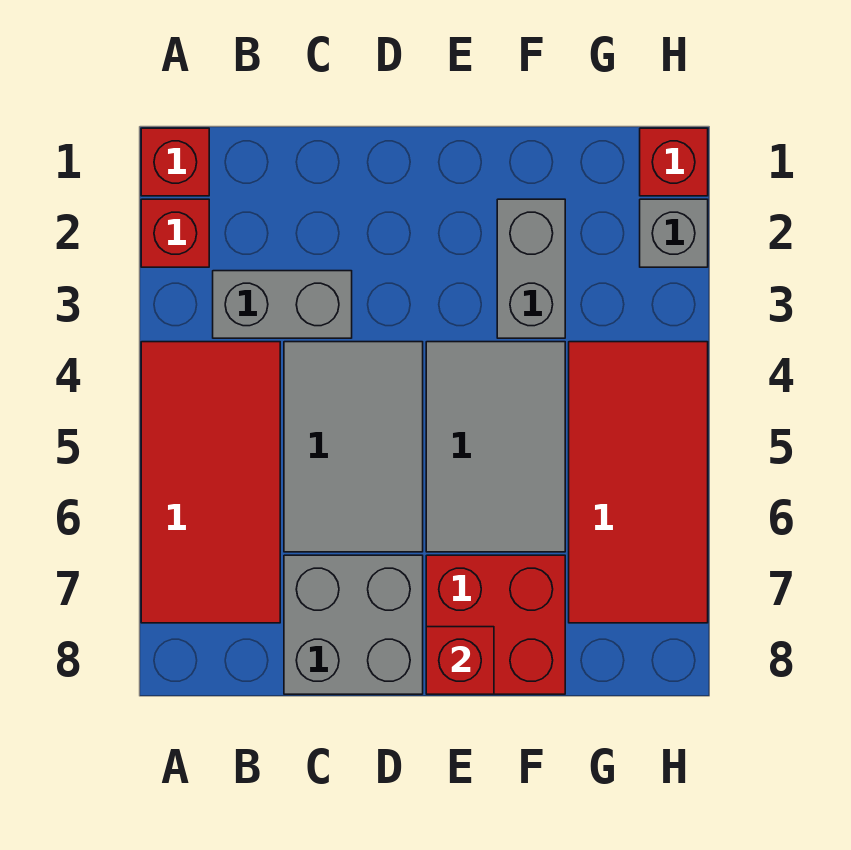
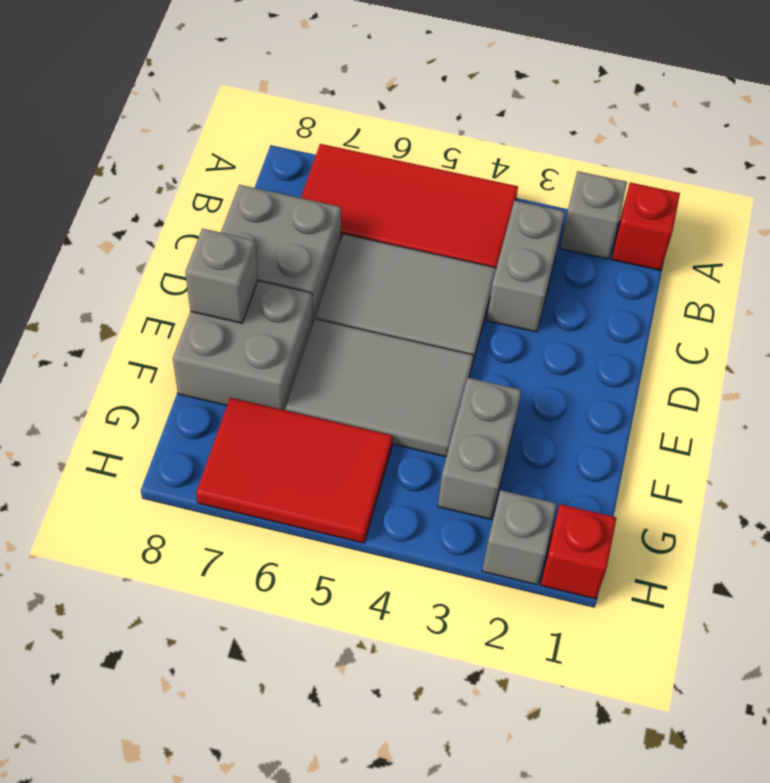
red 1x1 brick [141,199,209,267] -> grey 1x1 brick [560,171,627,259]
red 2x2 brick [426,555,565,694] -> grey 2x2 brick [173,281,313,410]
red 1x1 brick [426,627,494,694] -> grey 1x1 brick [185,229,258,323]
grey 1x2 brick [497,199,565,338] -> grey 1x2 brick turned to [438,378,521,519]
red 2x4 tile [569,342,708,623] -> red 2x3 tile [196,398,393,543]

